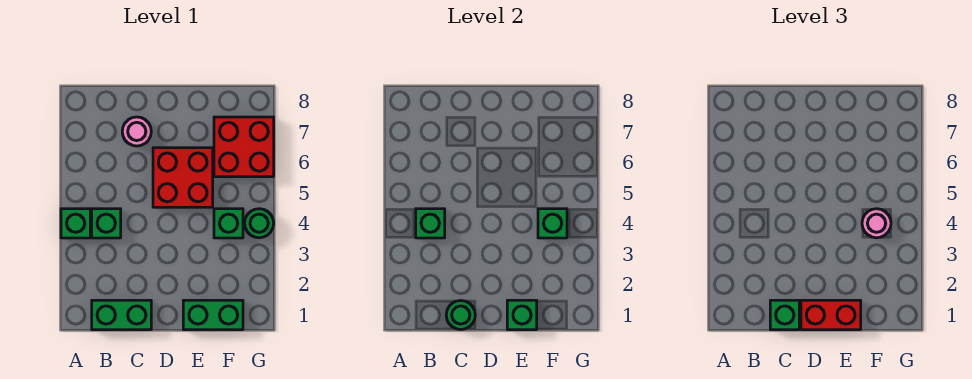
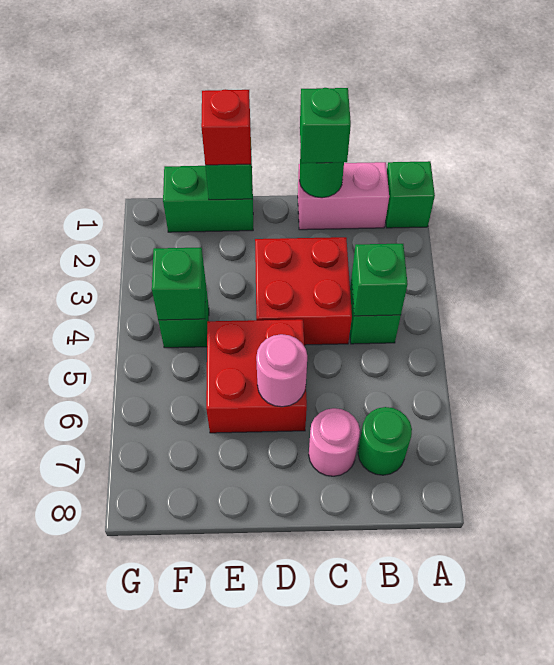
green 1x1 brick [61,209,90,238] -> green 1x1 brick moved to [386,161,435,228]
green 1x2 brick [92,300,151,330] -> pink 1x2 brick [298,162,389,230]
red 1x2 brick [801,300,861,330] -> red 1x1 brick [201,89,251,165]
pink 1x1 round brick [862,209,891,238] -> pink 1x1 round brick moved to [256,334,307,407]
red 2x2 brick [214,117,274,177] -> red 2x2 brick moved to [255,237,352,345]
green 1x1 round brick [245,209,274,238] -> green 1x1 round brick moved to [358,407,412,475]

